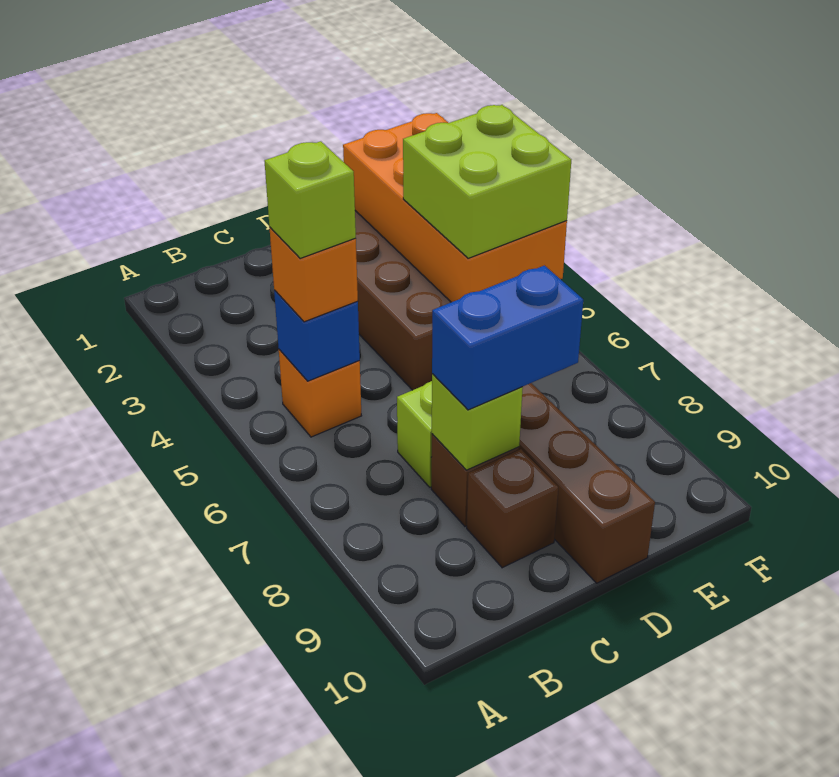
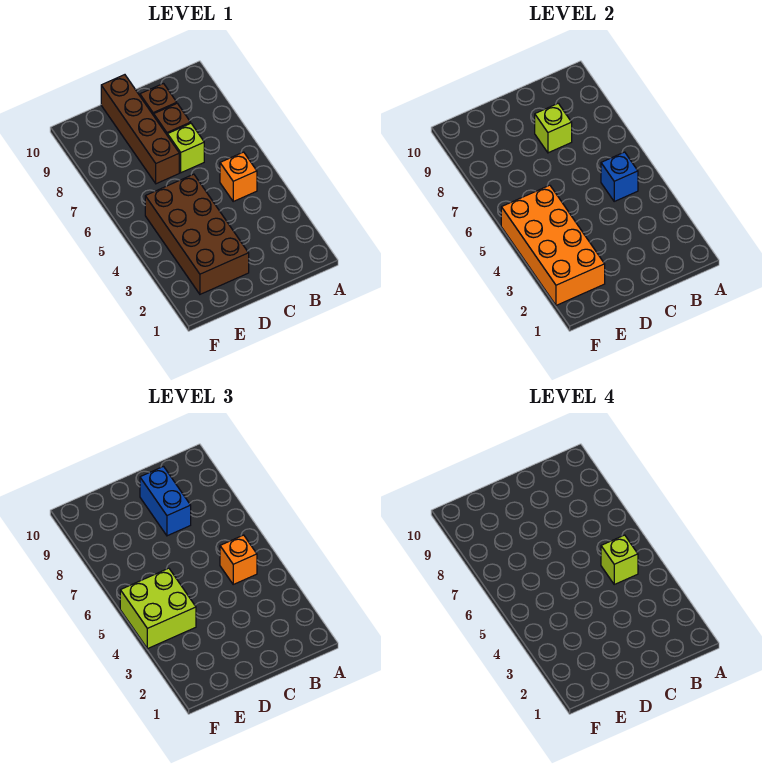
blue 1x2 brick [432,266,583,410] -> blue 1x2 brick turned to [140,467,191,536]

